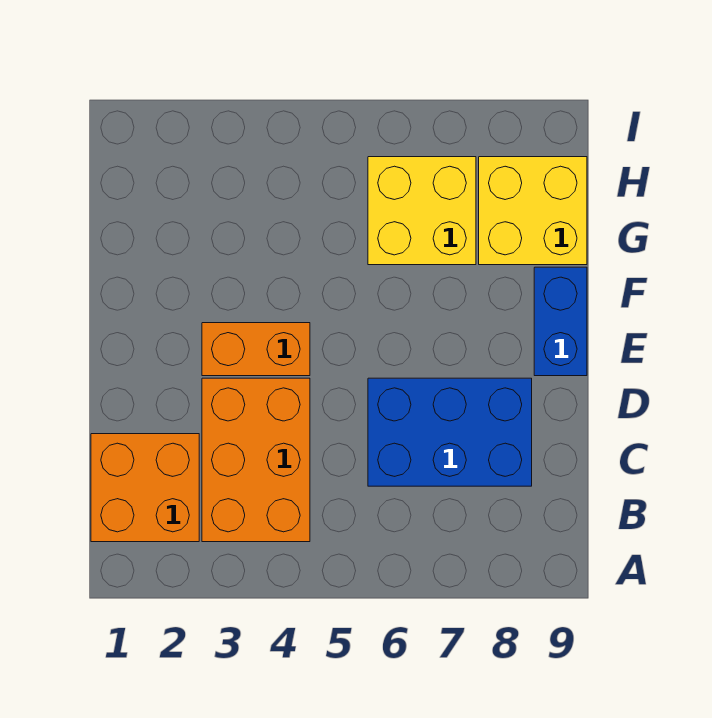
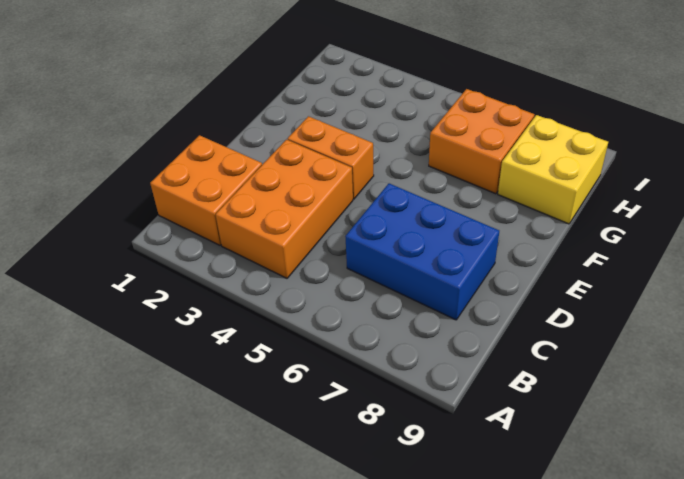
blue 1x2 brick [534,267,587,376] -> none
yellow 2x2 brick [368,157,476,265] -> orange 2x2 brick [429,89,534,194]

